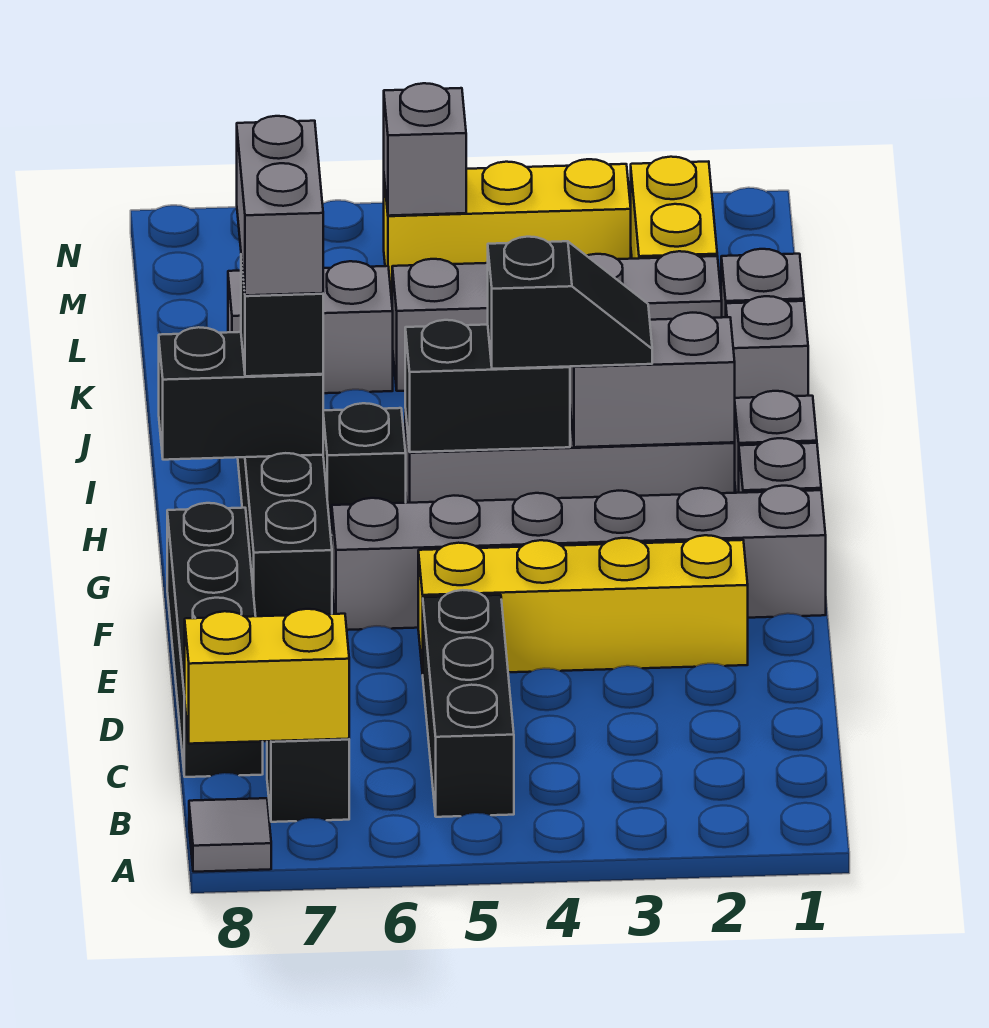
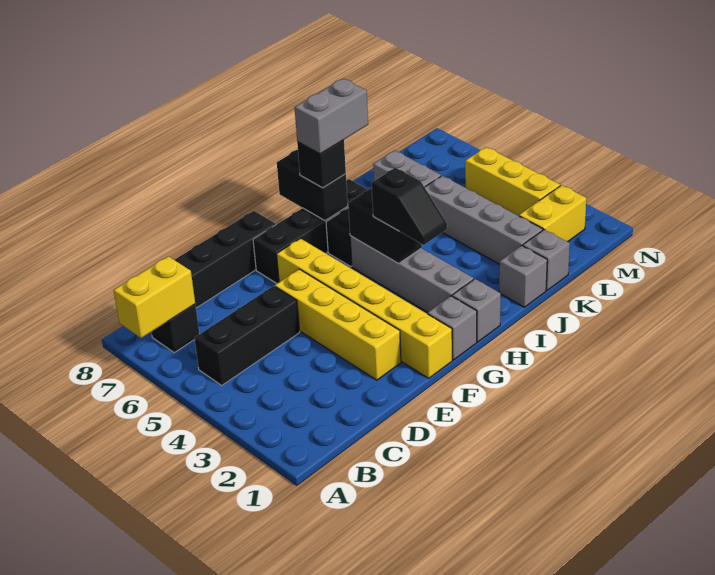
grey 1x1 tile [189,798,271,872] -> none
yellow 1x2 brick [185,609,349,744] -> yellow 1x2 brick turned to [114,256,195,338]
grey 1x6 brick [332,486,826,630] -> yellow 1x6 brick [277,238,452,378]
grey 1x2 brick [570,313,735,447] -> none
grey 1x1 brick [384,83,466,216] -> none

